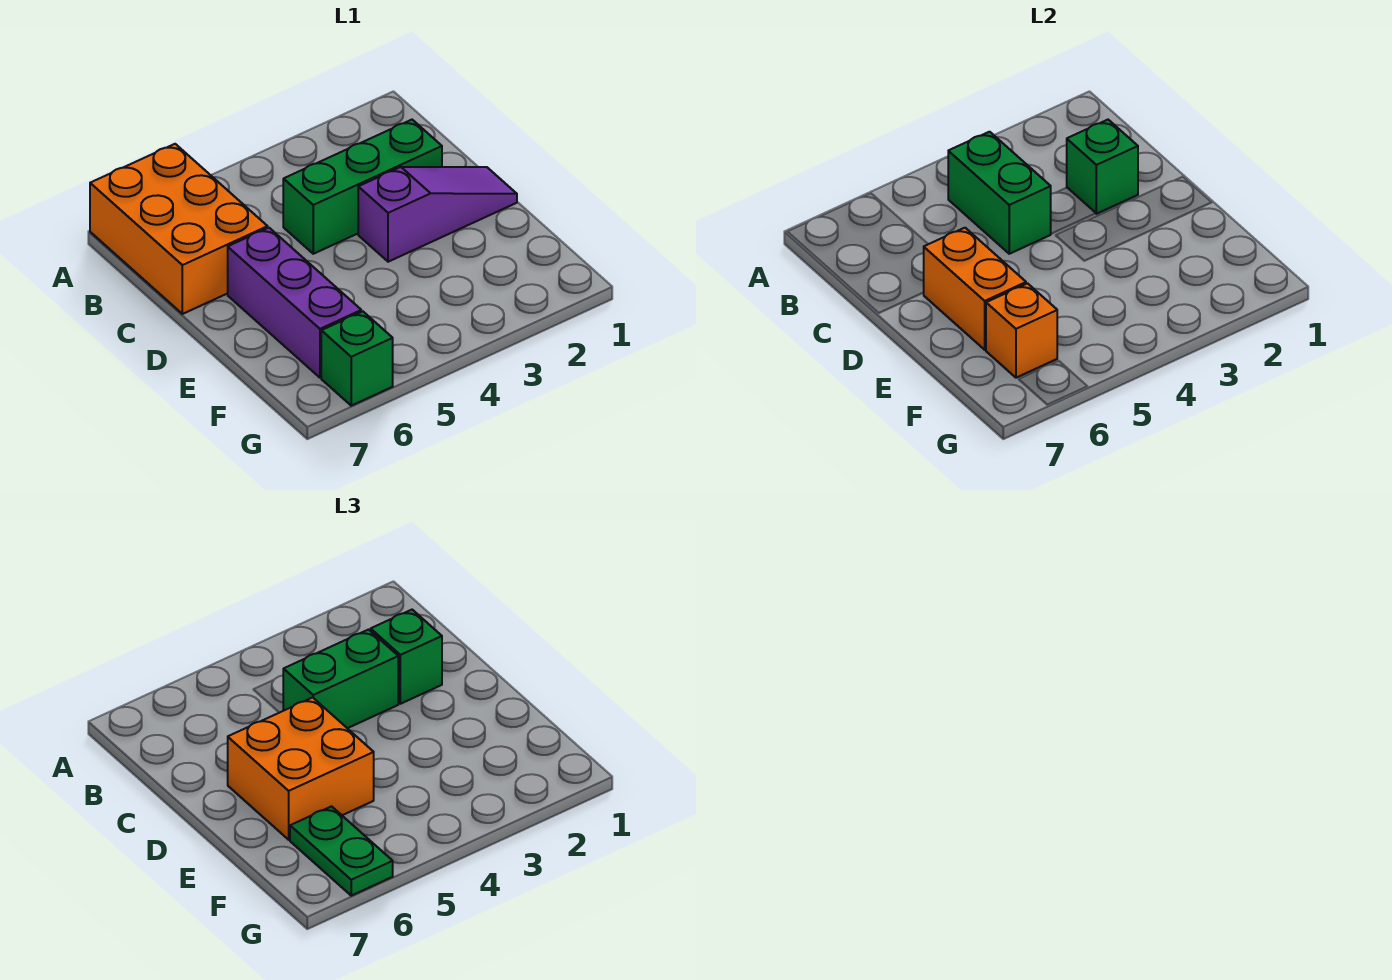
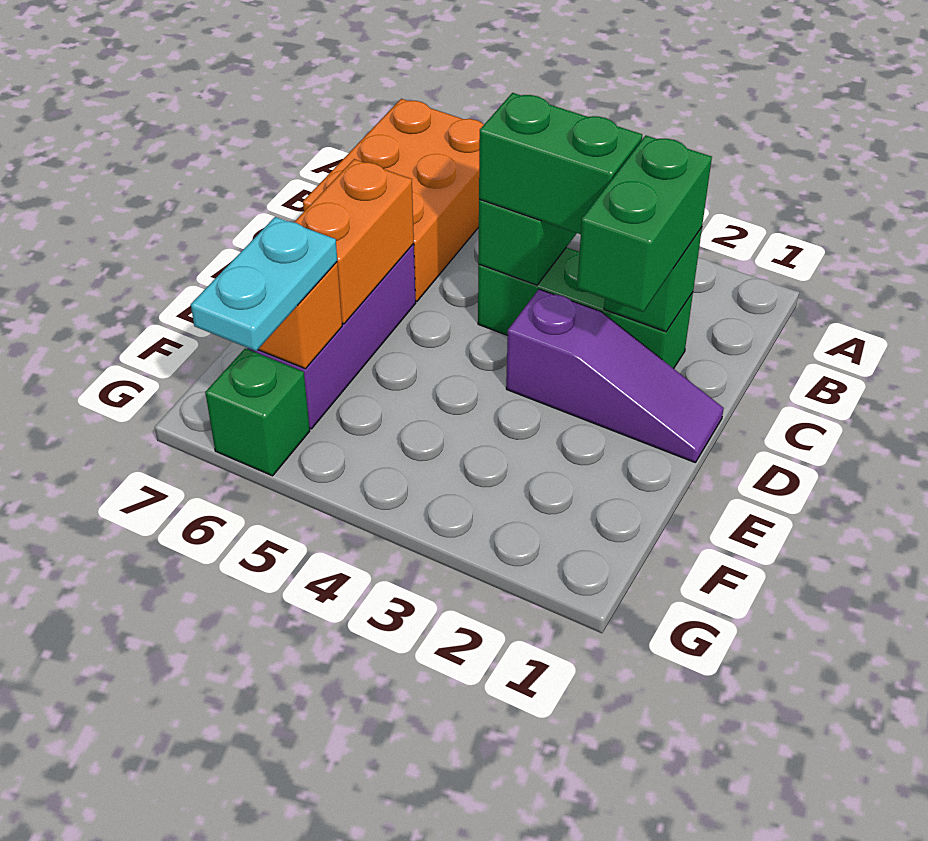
green 1x1 brick [371,610,442,704] -> green 1x2 brick [577,136,712,312]
orange 2x2 brick [228,698,374,840] -> none
green 1x2 plate [290,806,393,896] -> cyan 1x2 plate [191,217,337,351]

